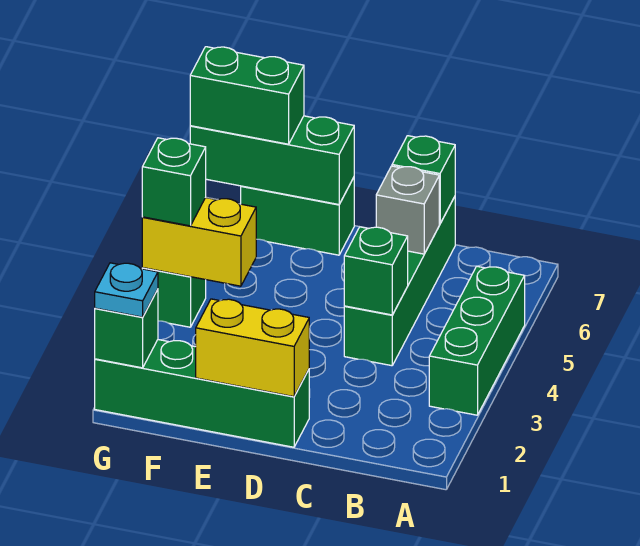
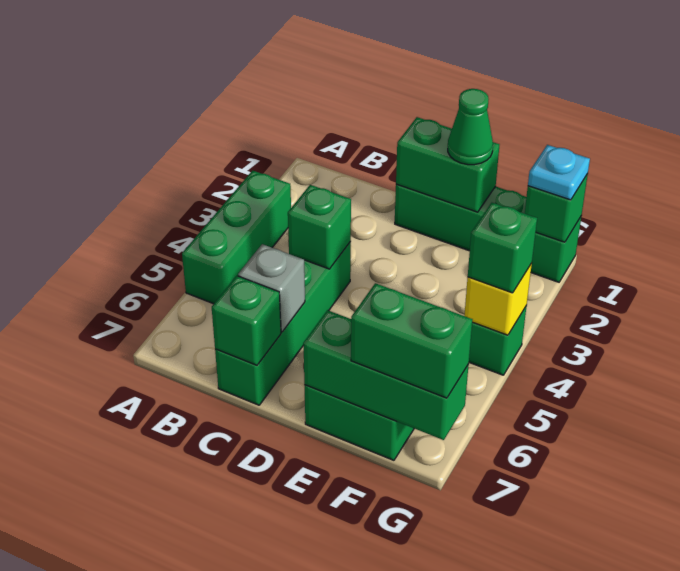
yellow 1x2 brick [196,299,309,397] -> green 1x2 brick [396,117,499,212]
none -> green 1x1 cone [448,89,493,165]
yellow 1x2 brick [142,198,256,286] -> yellow 1x1 brick [464,264,532,335]

